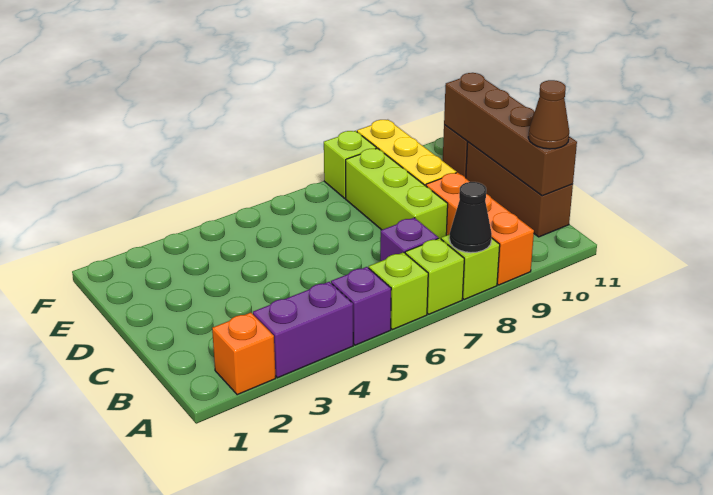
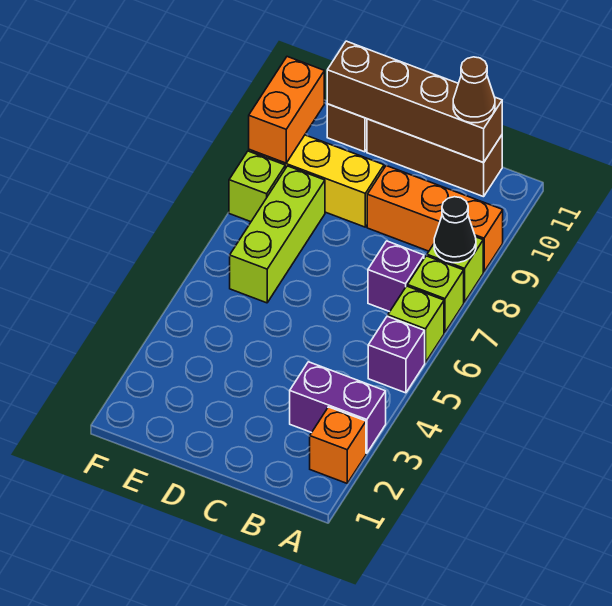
purple 1x2 brick [253,282,353,378] -> purple 1x2 brick turned to [290,362,386,453]
lime 1x3 brick [346,148,448,239] -> lime 1x3 brick turned to [230,166,325,303]
none -> orange 1x2 brick [249,57,324,163]

